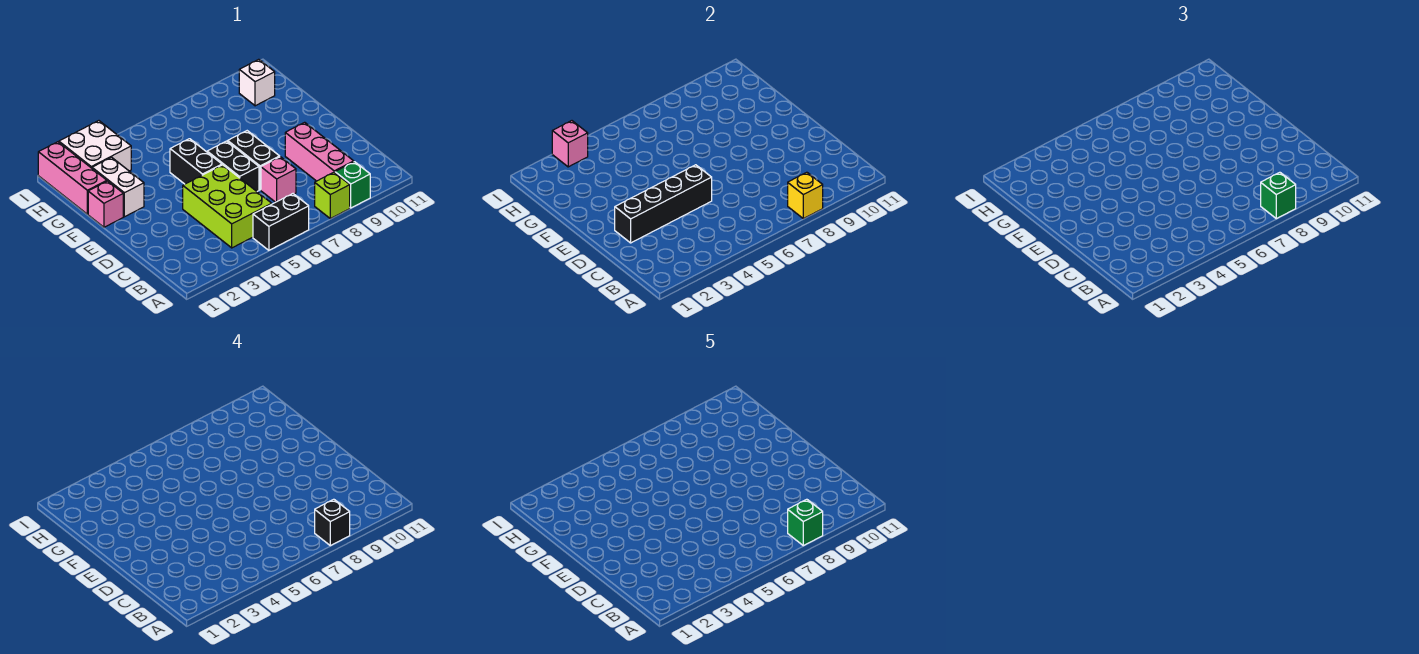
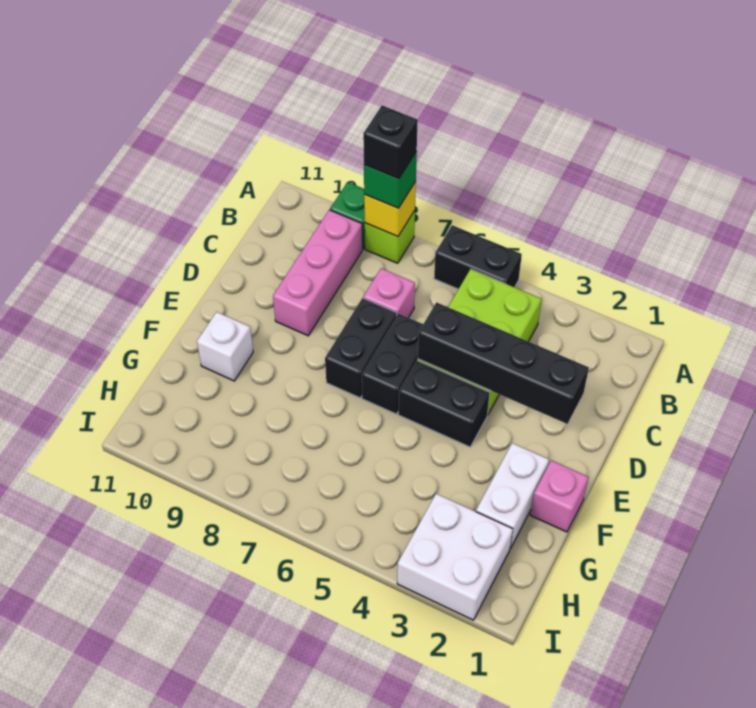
green 1x1 brick [788,499,823,546] -> none
black 1x2 brick [170,139,222,184] -> black 1x2 brick turned to [398,361,490,447]
pink 1x3 brick [38,142,107,214] -> none
white 1x1 brick [239,59,275,106] -> white 1x1 brick moved to [197,312,253,381]
pink 1x1 brick [552,121,588,167] -> none

